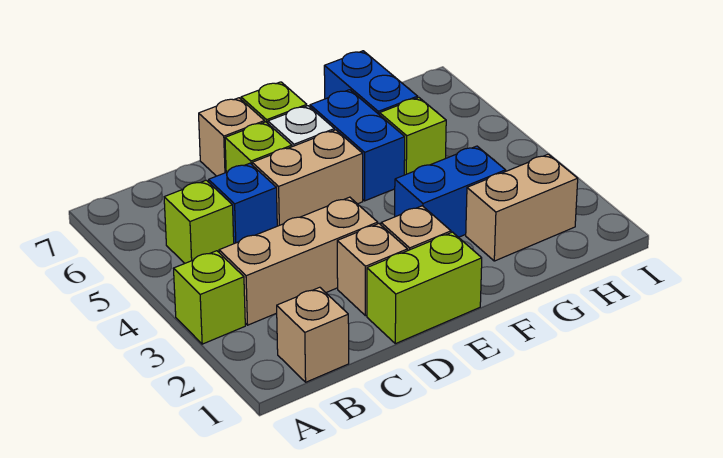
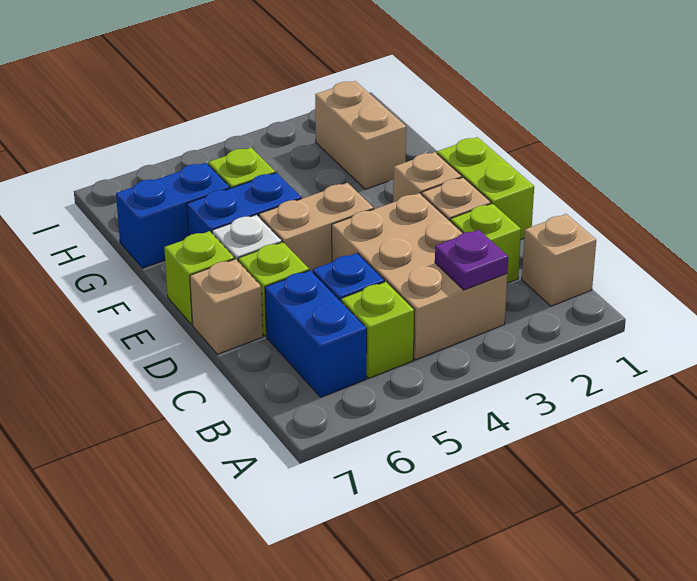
lime 1x1 brick [173,251,245,344] -> lime 1x1 brick moved to [450,203,521,283]
tan 1x3 brick [219,197,378,325] -> tan 2x3 brick [332,193,507,360]
none -> purple 1x1 plate [435,230,508,290]
tan 1x2 brick [252,130,363,226] -> tan 1x2 brick turned to [259,183,374,272]
blue 1x2 brick [395,146,506,237] -> blue 1x2 brick moved to [265,270,367,397]

